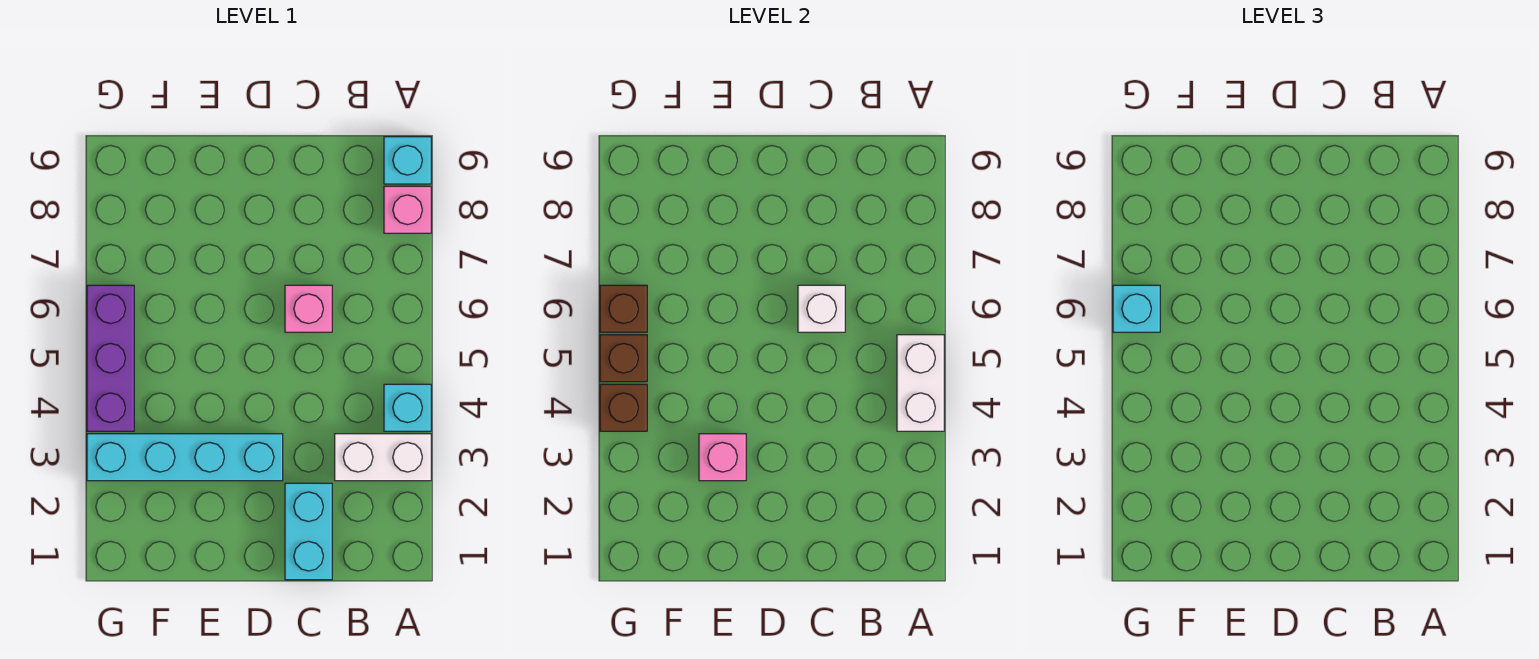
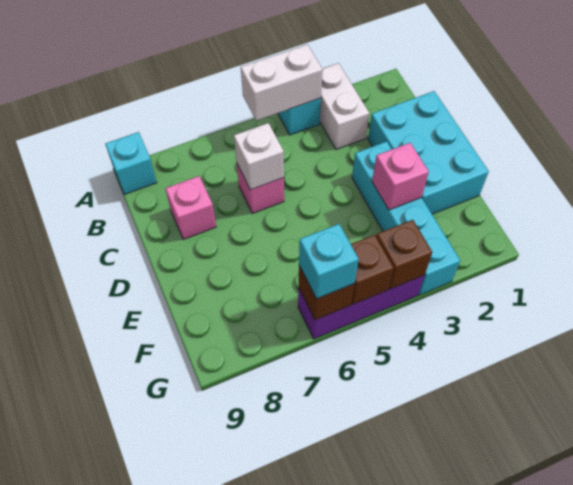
pink 1x1 brick [384,186,431,233] -> pink 1x1 brick moved to [165,176,216,239]
cyan 1x2 brick [285,483,332,580] -> cyan 2x3 brick [368,91,489,214]

